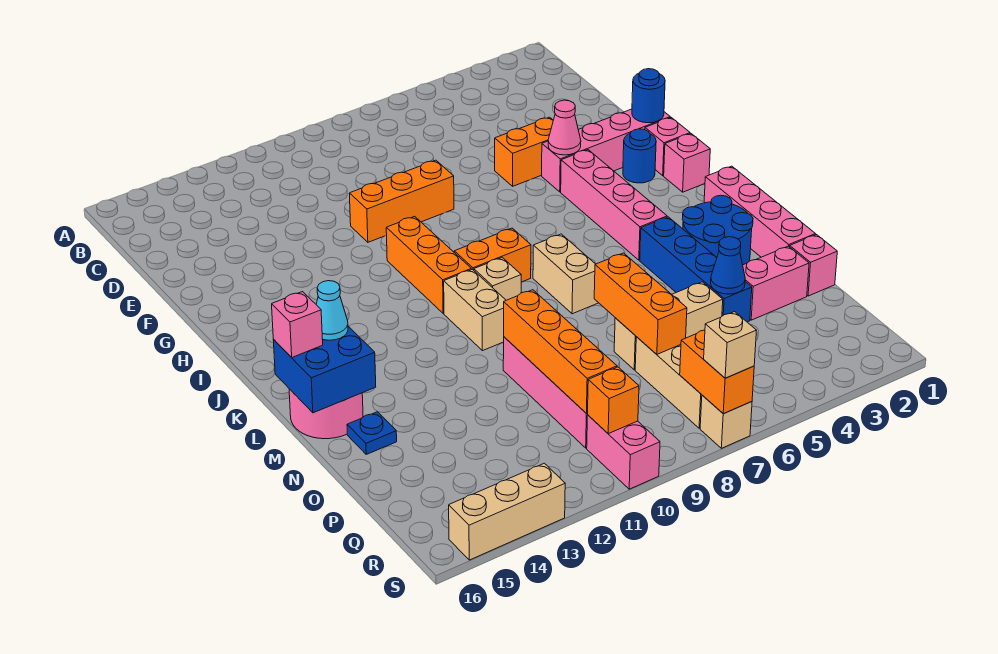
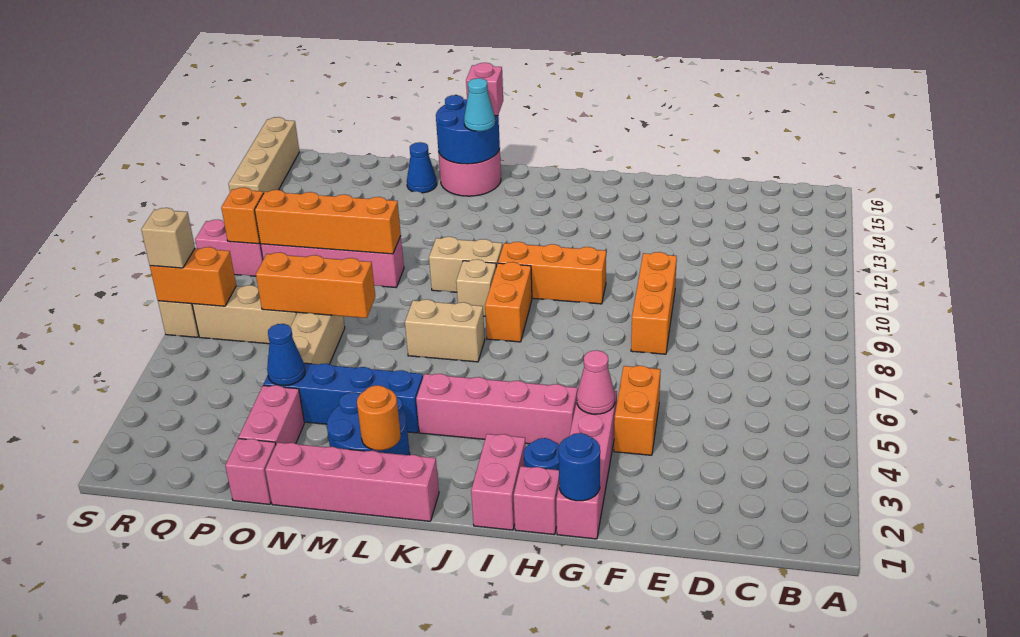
pink 1x1 brick [664,134,710,192] -> pink 1x2 brick [471,434,526,530]
none -> orange 1x1 round brick [357,385,401,450]
blue 2x2 brick [273,326,376,413] -> blue 2x2 round brick [436,95,500,164]
blue 1x1 plate [347,412,397,454] -> blue 1x1 cone [407,142,437,193]
tan 1x3 brick [449,463,565,560] -> tan 1x4 brick [228,117,299,193]

